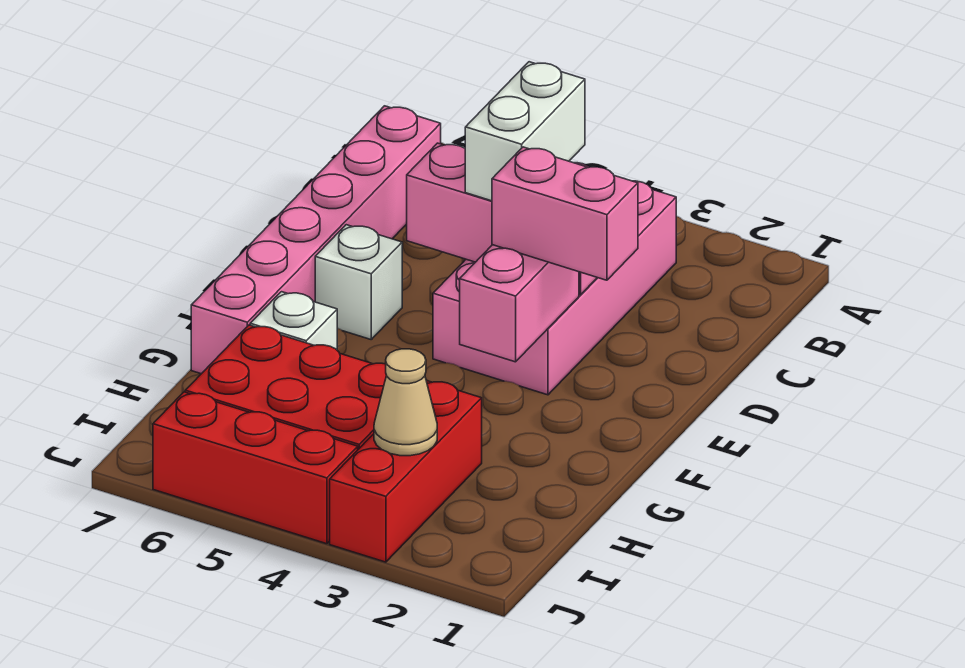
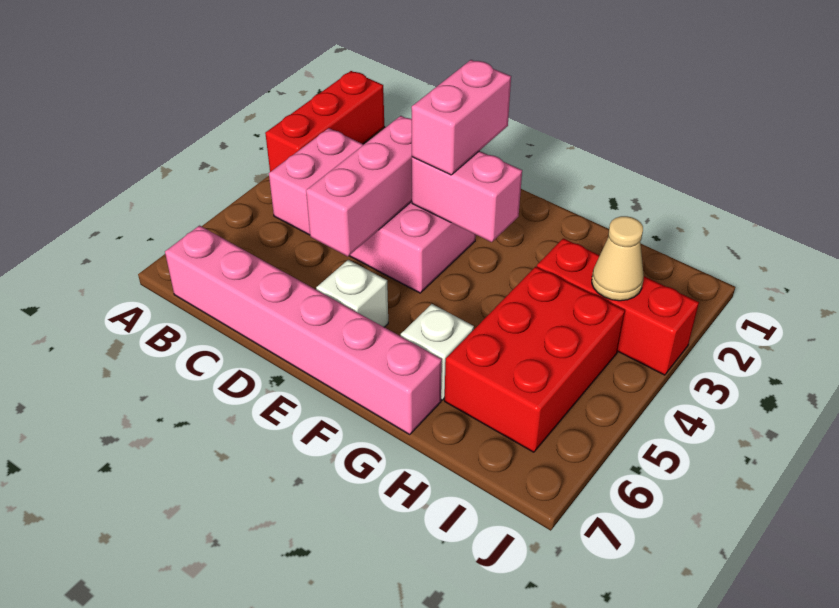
white 1x2 brick [465,62,585,201] -> none
red 1x3 brick [153,392,358,544] -> red 1x3 brick moved to [265,71,384,172]

